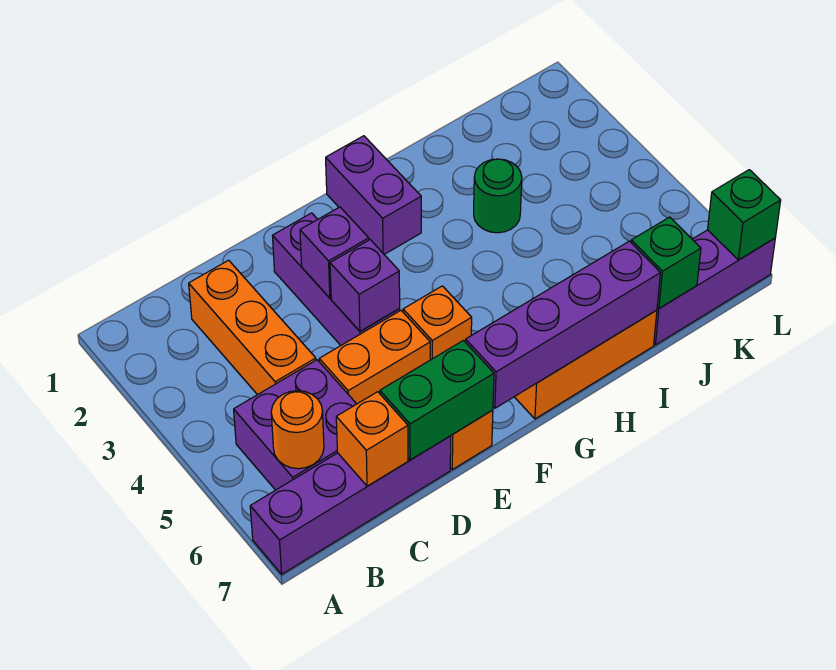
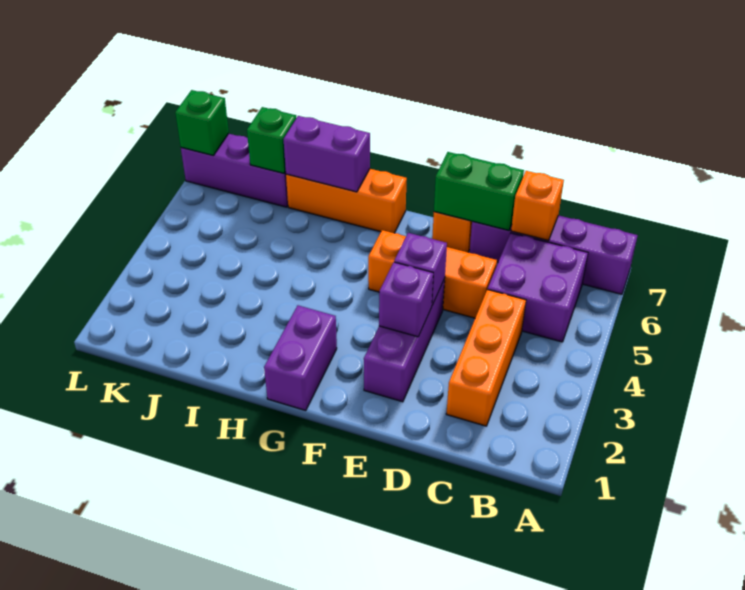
orange 1x1 round brick [271,391,324,469] -> none
purple 1x4 brick [466,241,660,408] -> purple 1x2 brick [284,116,370,192]
green 1x1 round brick [474,159,522,233] -> none

